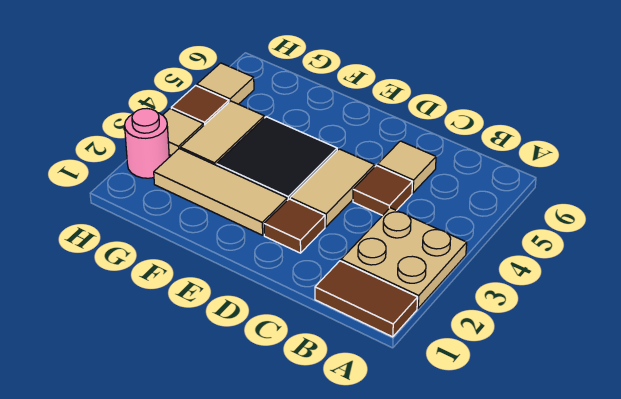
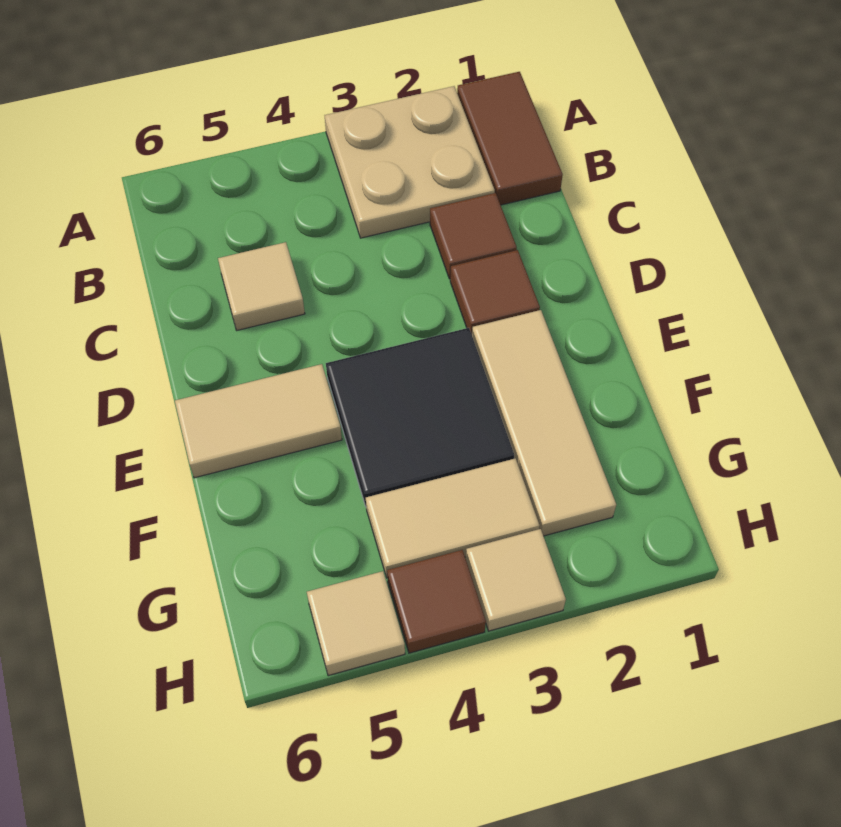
brown 1x1 tile [353,166,412,216] -> brown 1x1 tile moved to [430,193,517,279]
tan 1x2 tile [290,149,375,227] -> tan 1x2 tile moved to [175,364,342,478]
pink 1x1 round brick [125,109,169,178] -> none

